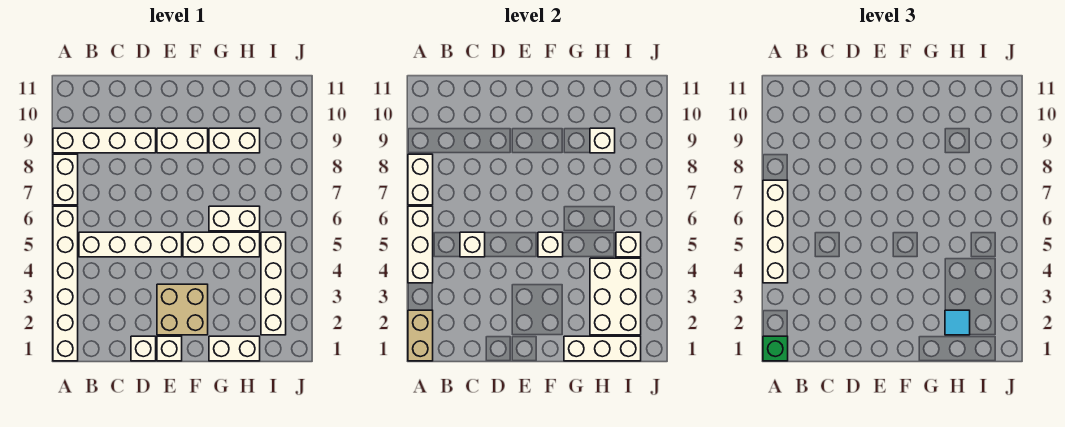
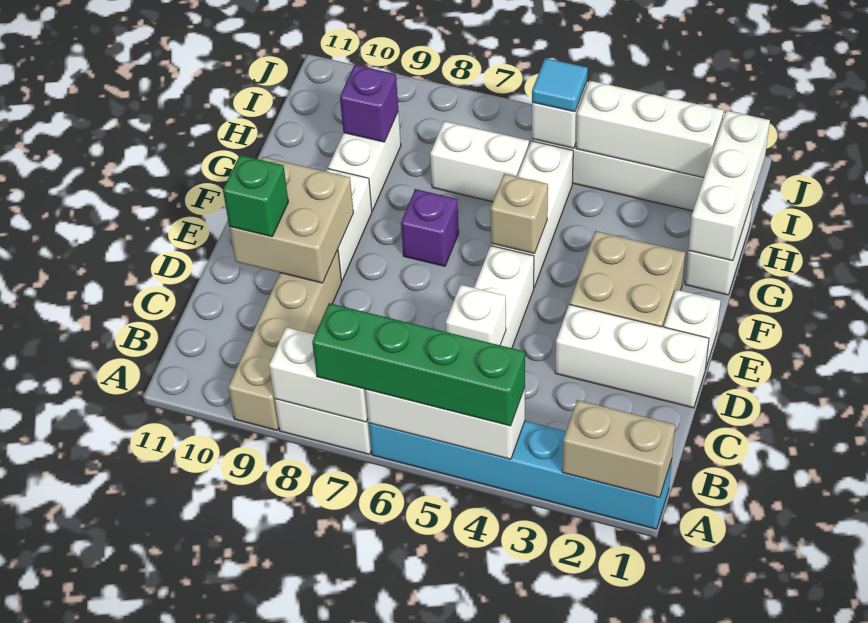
white 1x6 brick [53,206,78,361] -> cyan 1x6 brick [369,421,672,529]
green 1x1 brick [763,336,788,361] -> green 1x1 brick moved to [223,155,288,237]
white 1x4 brick [763,180,788,283] -> green 1x4 brick [312,303,525,426]
white 1x4 brick [53,128,156,153] -> tan 1x4 brick [228,249,342,430]
white 1x1 brick [131,336,156,361] -> white 1x3 brick [555,304,709,408]
none -> tan 2x2 brick [229,157,354,283]
white 1x1 brick [538,232,563,257] -> tan 1x1 brick [490,174,548,254]
none -> purple 1x1 brick [401,189,459,266]
white 1x2 brick [209,206,260,231] -> white 1x2 brick turned to [430,121,529,202]
white 2x3 brick [590,258,641,335] -> white 1x3 brick [576,81,724,178]
cyan 1x1 tile [945,310,970,335] -> cyan 1x1 tile moved to [532,58,588,112]
white 1x1 brick [590,128,615,153] -> purple 1x1 brick [340,65,398,142]

